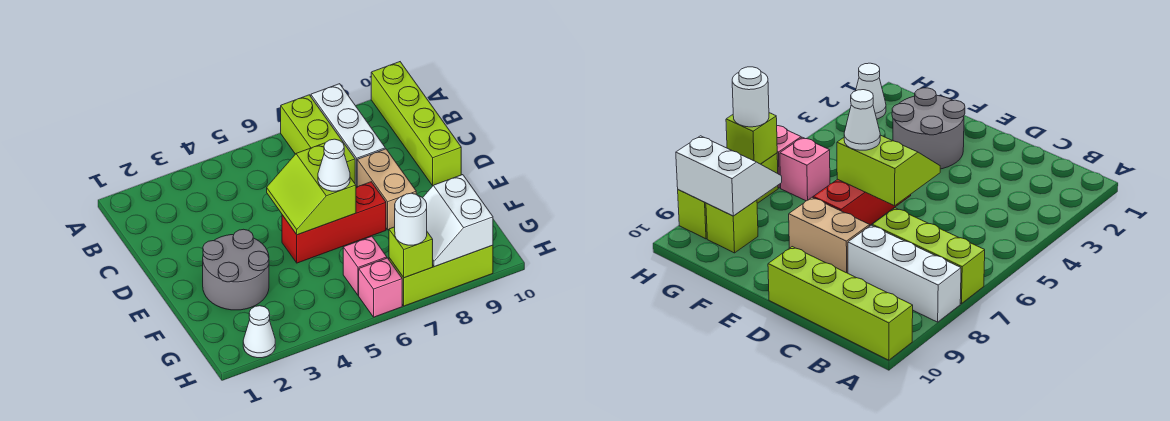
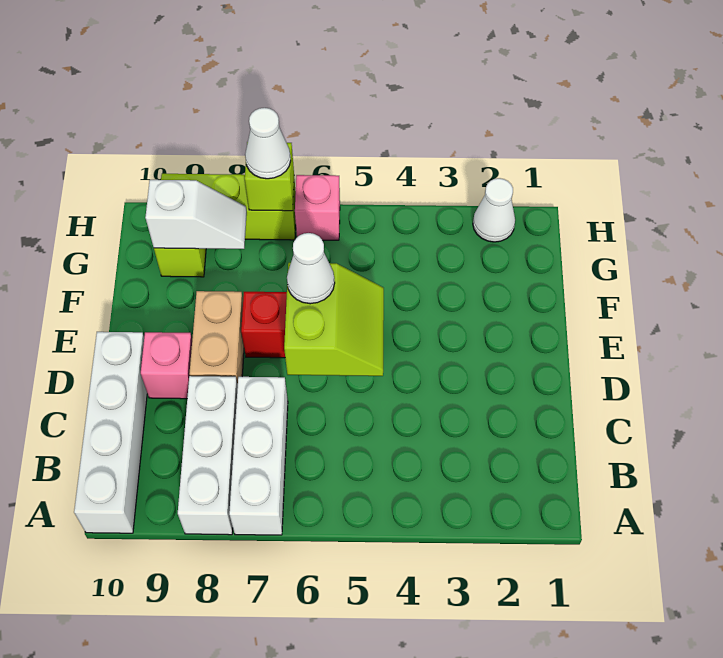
lime 1x3 brick [281,95,355,183] -> white 1x3 brick [229,377,288,535]
lime 1x4 brick [371,62,461,186] -> white 1x4 brick [74,332,147,533]
grey 2x2 round brick [203,229,269,310] -> none
pink 1x1 brick [343,236,387,295] -> pink 1x1 brick moved to [141,332,192,399]
white 2x2 slope [423,175,493,267] -> white 1x2 slope [145,180,247,249]
white 1x1 round brick [395,193,427,245] -> white 1x1 cone [245,108,291,179]

